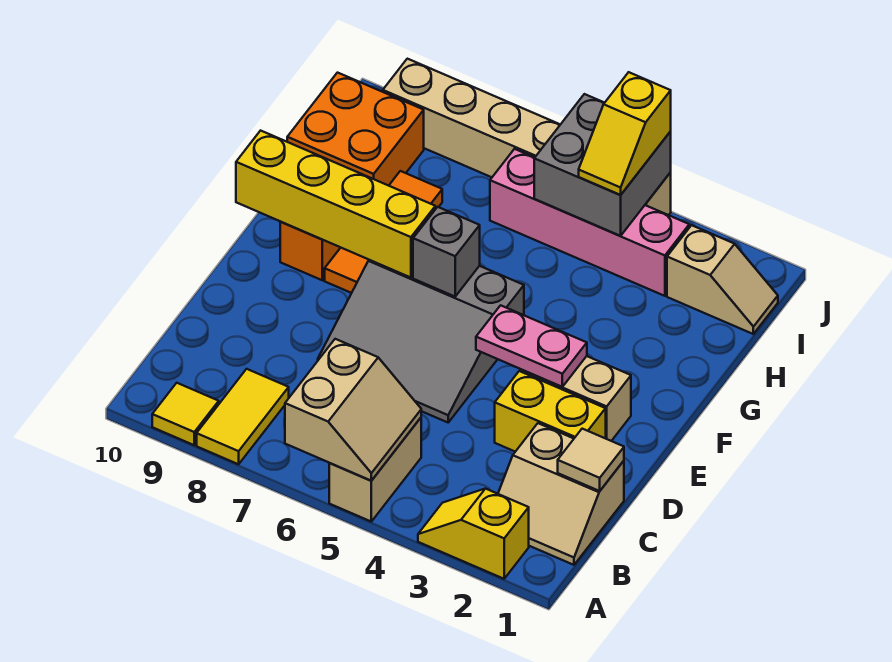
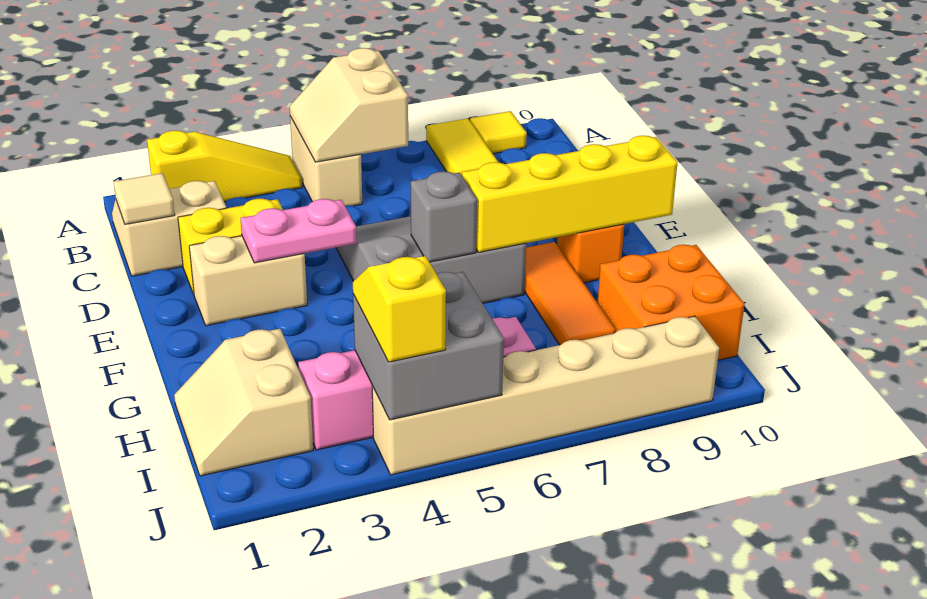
yellow 1x2 slope [418,489,529,579] -> yellow 1x3 slope [147,130,302,202]
tan 1x2 slope [667,225,778,334] -> tan 2x2 slope [174,329,313,476]

